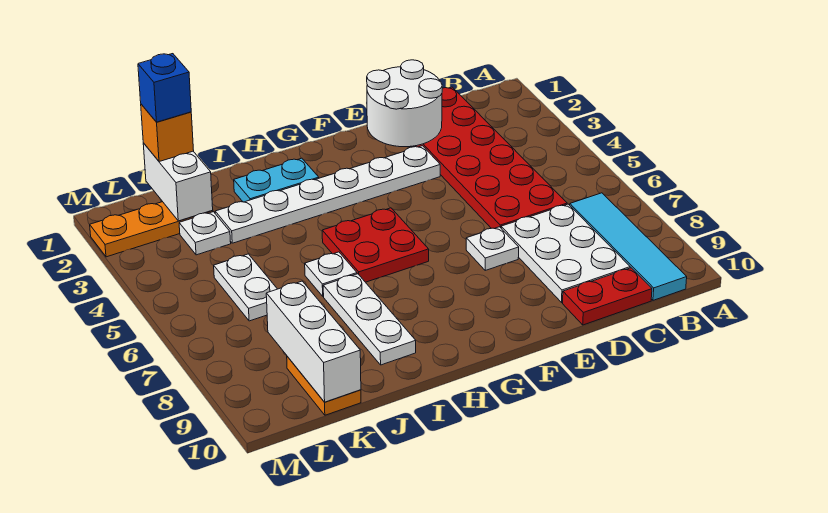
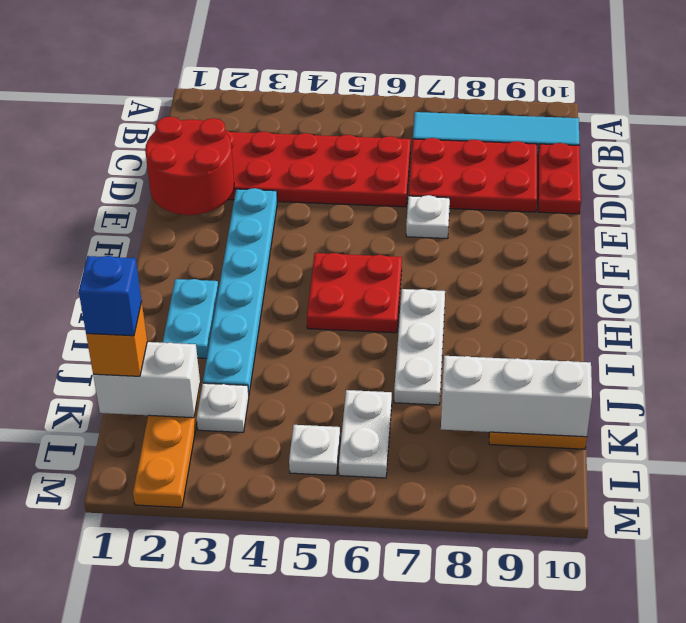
white 2x3 plate [501,204,630,303] -> red 2x3 plate [409,138,537,212]
white 2x2 round brick [367,60,442,147] -> red 2x2 round brick [145,117,234,215]
white 1x6 plate [215,146,440,243] -> cyan 1x6 plate [203,188,277,393]
white 1x1 plate [305,252,357,296] -> white 1x1 plate moved to [289,425,340,475]
white 1x3 plate [323,274,416,365] -> white 1x3 plate turned to [394,289,445,405]
white 1x2 plate [214,254,277,321] -> white 1x2 plate turned to [339,390,392,478]

